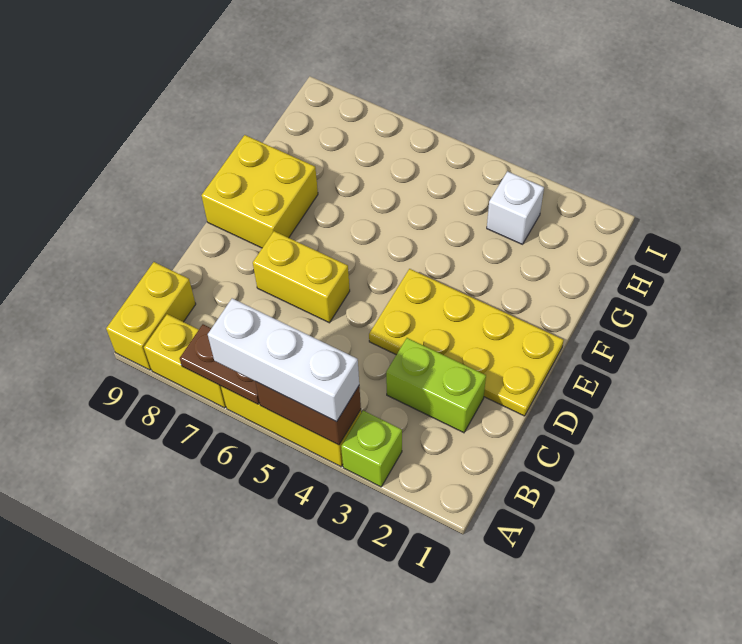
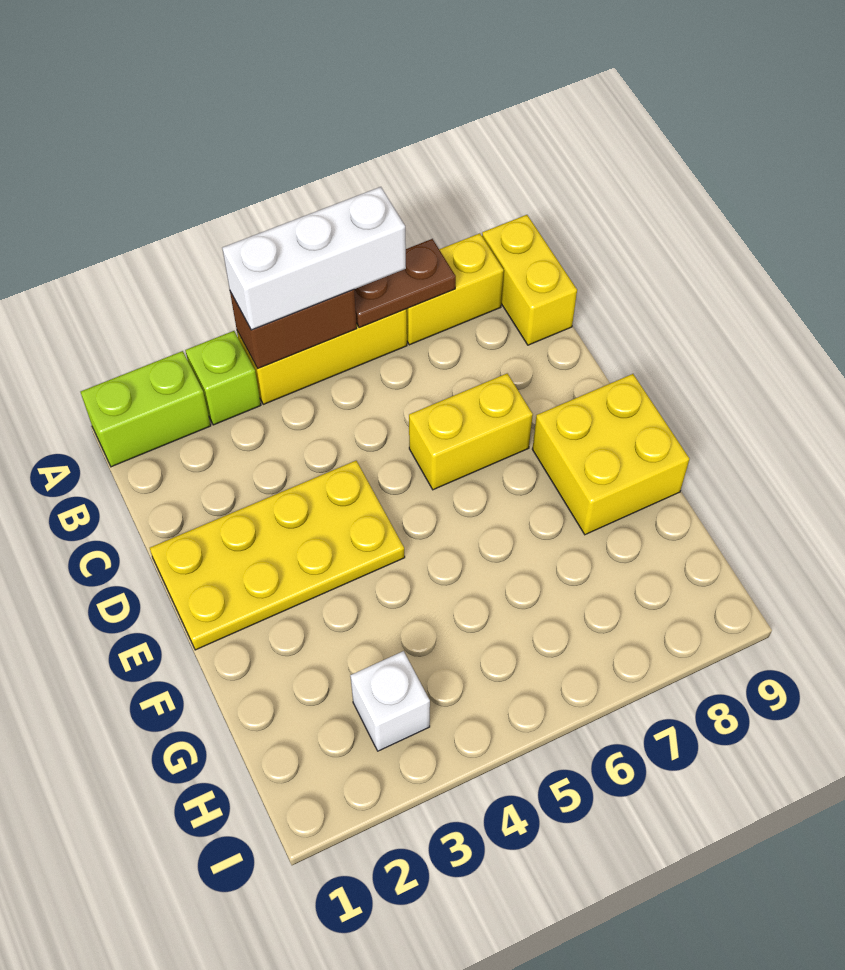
lime 1x2 brick [386,338,486,433] -> lime 1x2 brick moved to [81,351,211,467]

